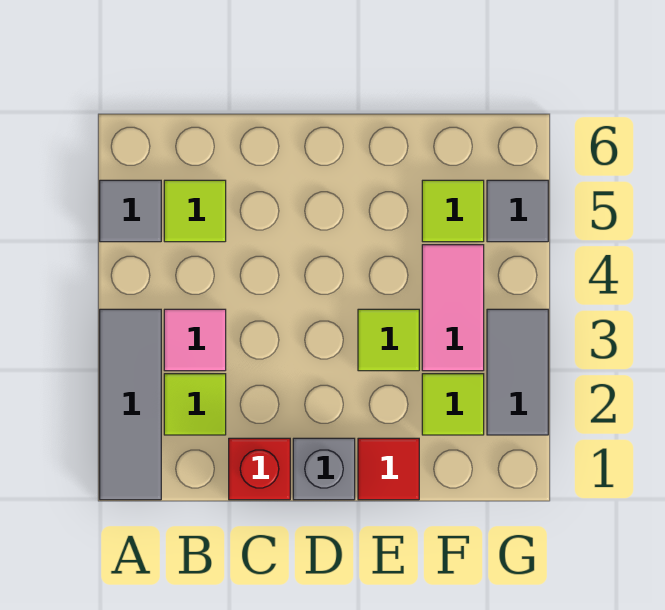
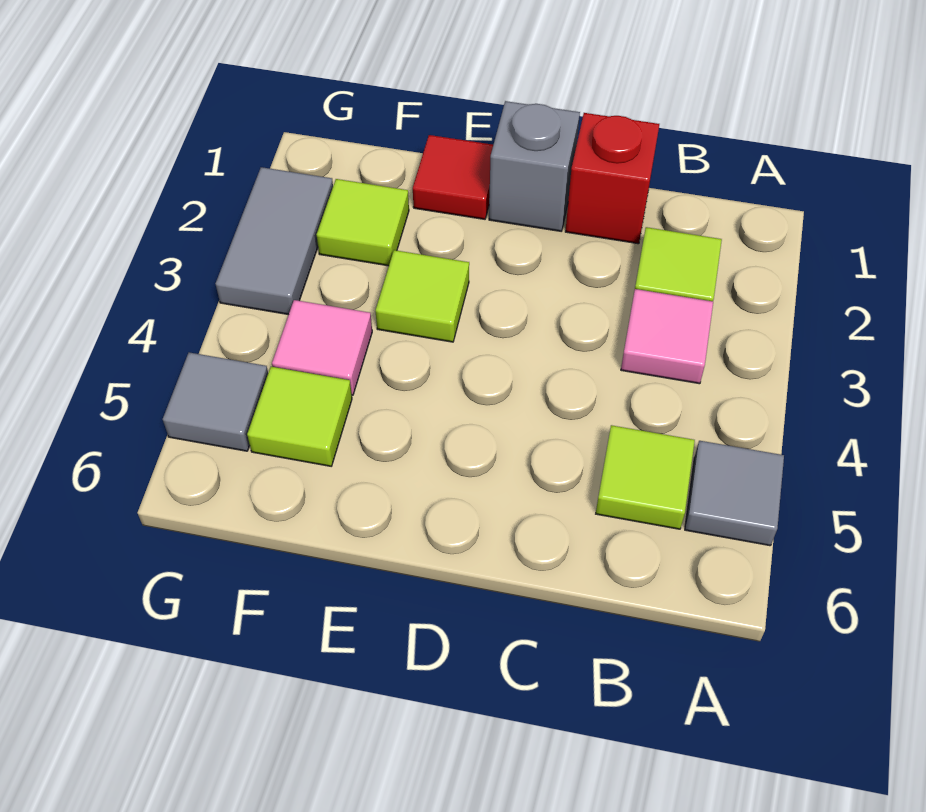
grey 1x3 tile [100,309,161,500] -> none
pink 1x2 tile [422,245,484,371] -> pink 1x1 tile [272,300,372,395]

